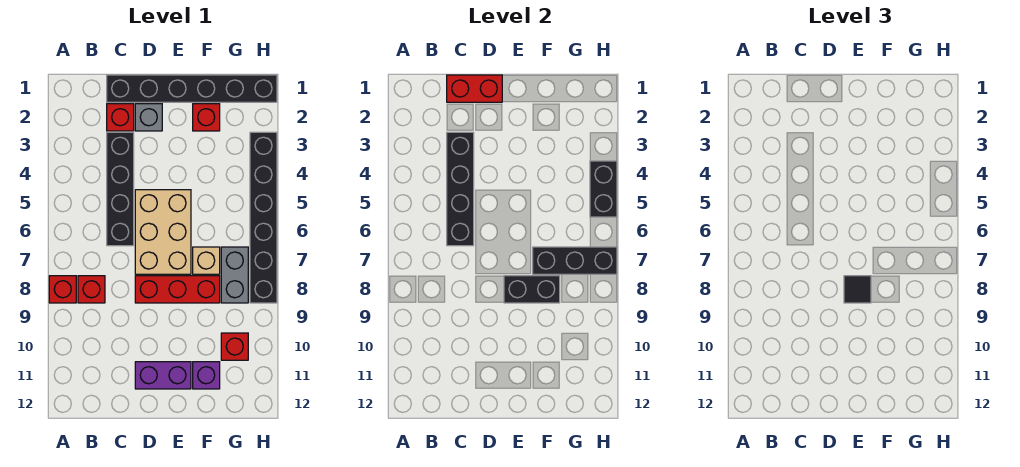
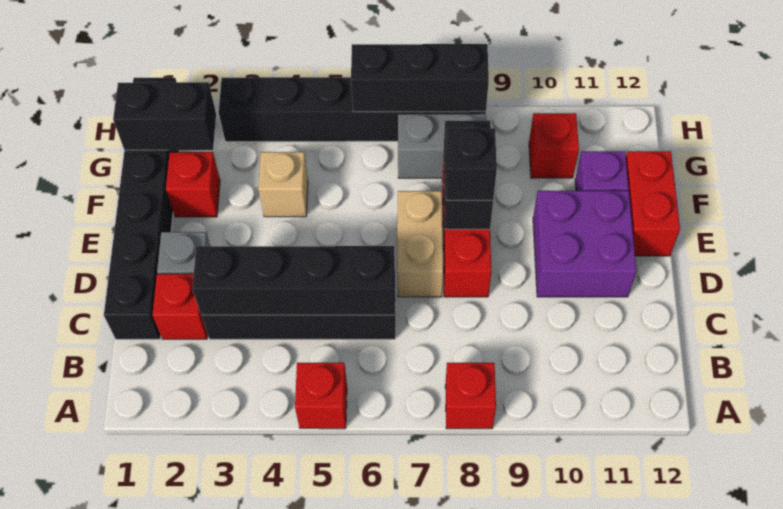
red 1x1 brick [78,276,105,303] -> red 1x1 brick moved to [295,363,347,429]
red 1x2 brick [447,75,502,102] -> red 1x2 brick moved to [626,151,680,256]
tan 2x3 brick [135,190,191,274] -> tan 1x2 brick [397,191,443,297]
purple 1x2 brick [135,362,191,389] -> purple 2x2 brick [533,191,637,297]
black 1x1 tile [844,276,871,303] -> black 1x1 brick [446,128,497,200]
tan 1x1 brick [193,247,220,274] -> tan 1x1 brick moved to [258,152,308,217]
black 1x3 brick [533,247,617,274] -> black 1x3 brick turned to [351,44,489,112]
black 1x2 brick [590,161,617,217] -> black 1x2 brick moved to [113,82,216,150]

